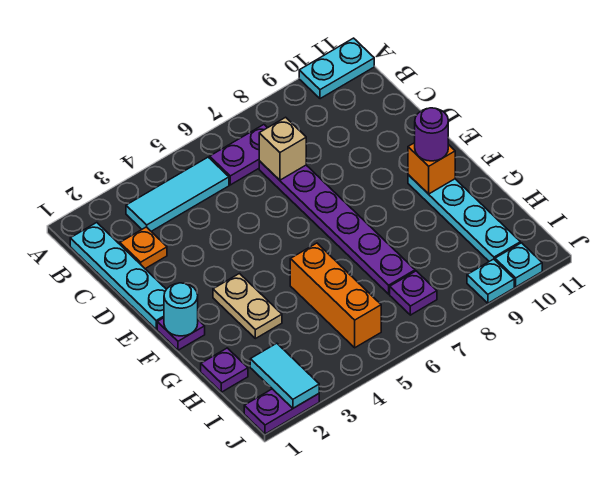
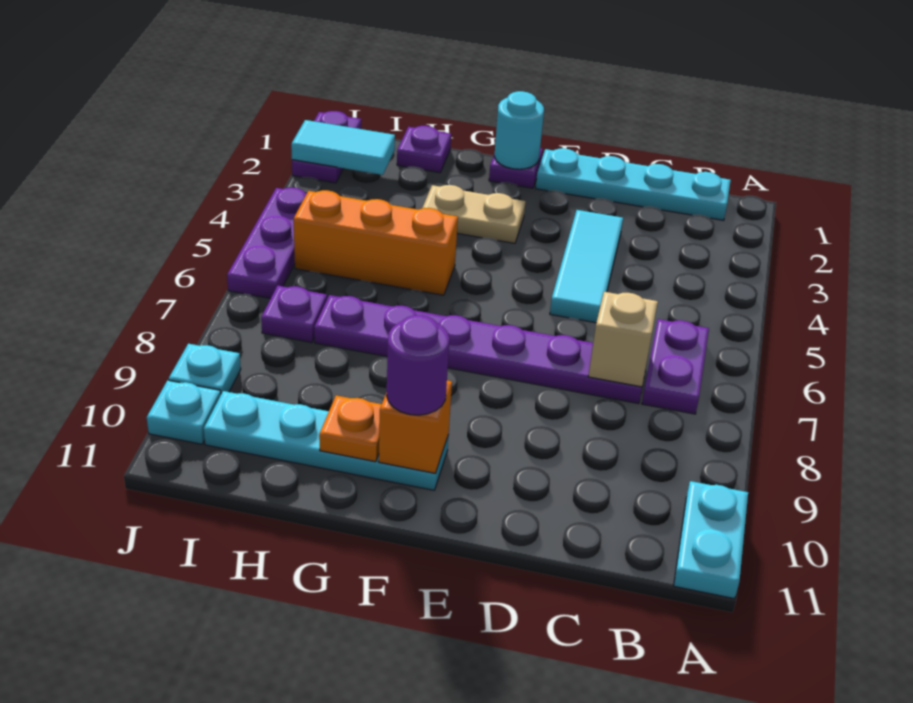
cyan 1x3 tile [126,157,229,231] -> cyan 1x3 tile moved to [550,210,623,323]
orange 1x1 plate [120,227,167,269] -> orange 1x1 plate moved to [319,395,382,462]
none -> purple 1x3 plate [227,188,307,299]

